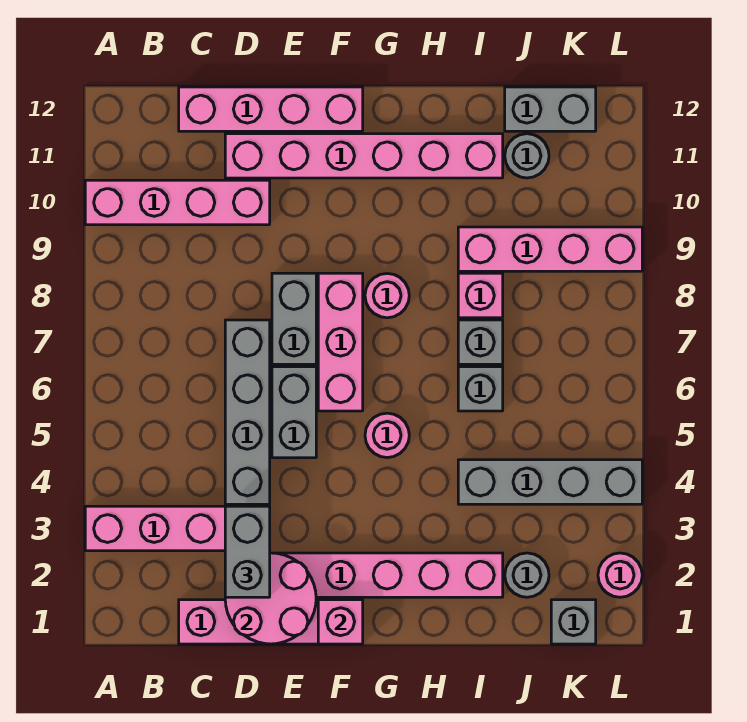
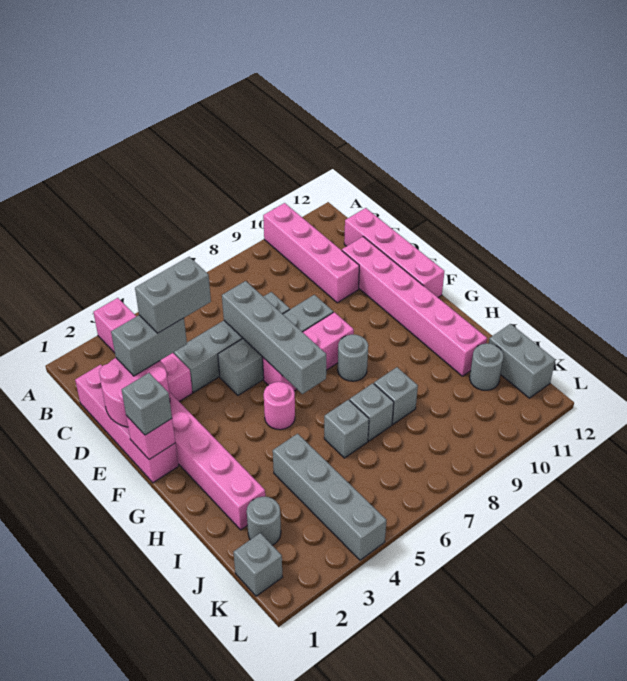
none -> grey 1x2 brick [135,257,211,333]
none -> grey 1x4 brick [222,281,326,394]
none -> grey 1x1 brick [122,373,172,435]
pink 1x1 round brick [365,274,409,318] -> grey 1x1 round brick [338,334,368,381]
pink 1x1 brick [458,273,503,318] -> grey 1x1 brick [374,367,418,424]
pink 1x4 brick [458,227,642,271] -> none
pink 1x1 round brick [598,553,642,597] -> none

